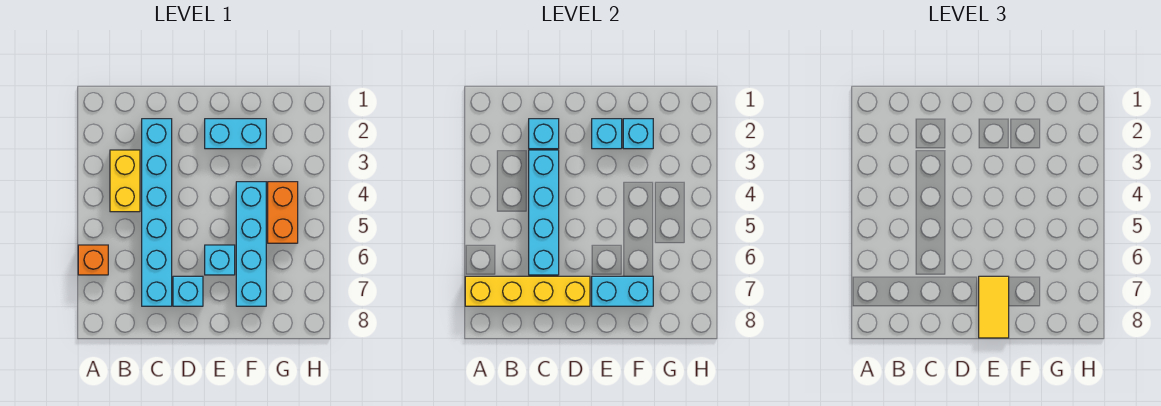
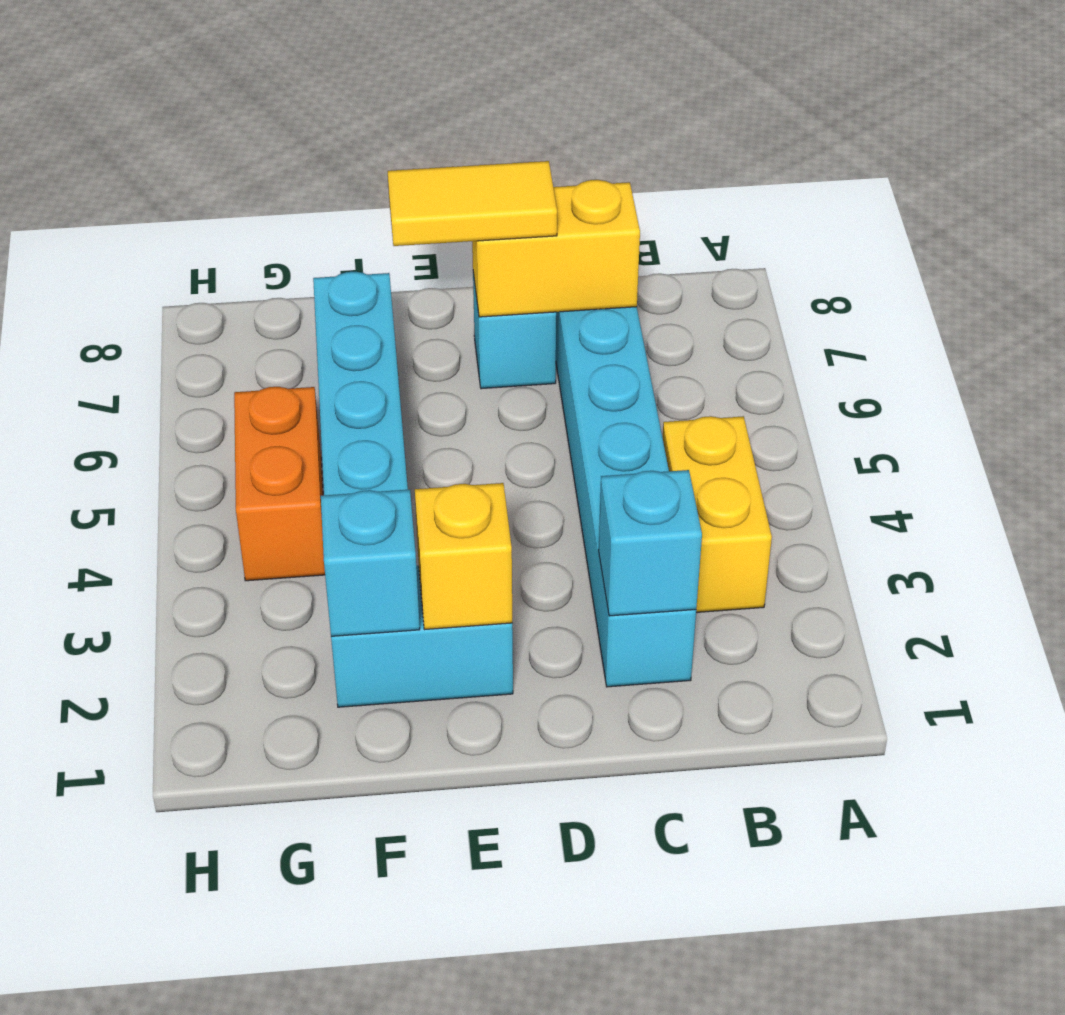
orange 1x1 brick [78,245,108,275] -> none
yellow 1x4 brick [465,276,590,306] -> yellow 1x2 brick [472,180,640,317]
cyan 1x4 brick [529,150,559,275] -> none
cyan 1x1 brick [592,119,622,149] -> yellow 1x1 brick [415,483,512,630]
cyan 1x1 brick [205,245,235,275] -> none
cyan 1x2 brick [592,276,653,306] -> none
yellow 1x2 tile [979,276,1009,338] -> yellow 1x2 tile turned to [388,161,557,246]

